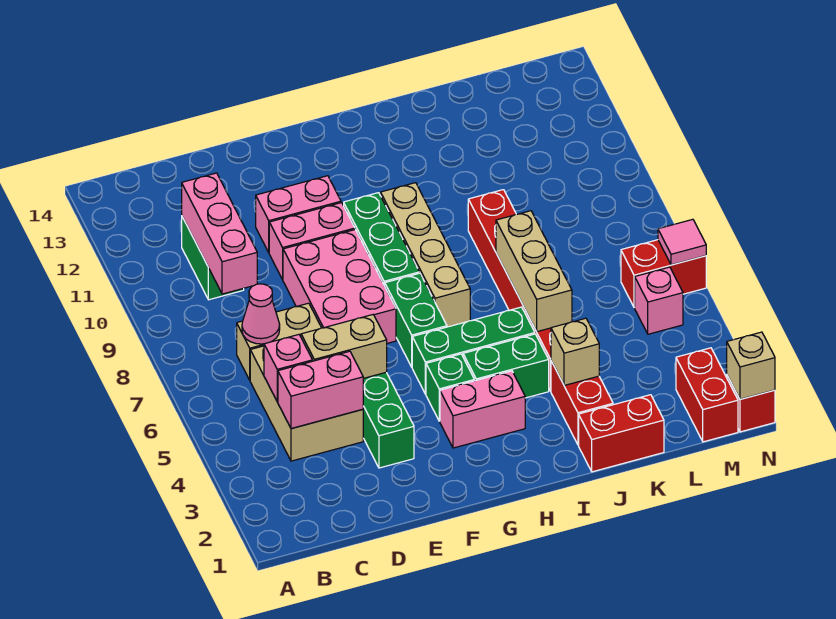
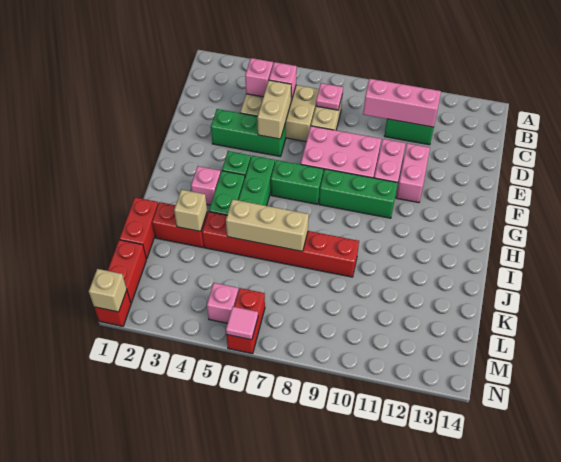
pink 1x2 brick [278,351,363,429] -> pink 1x1 brick [245,58,273,97]
pink 1x1 cone [242,284,280,344] -> pink 1x1 plate [316,83,343,110]
pink 1x2 brick [440,371,525,448] -> pink 1x1 brick [191,166,221,205]
tan 1x4 brick [381,183,470,327] -> none
red 1x2 brick [676,348,738,442] -> red 1x2 brick turned to [108,240,146,303]

